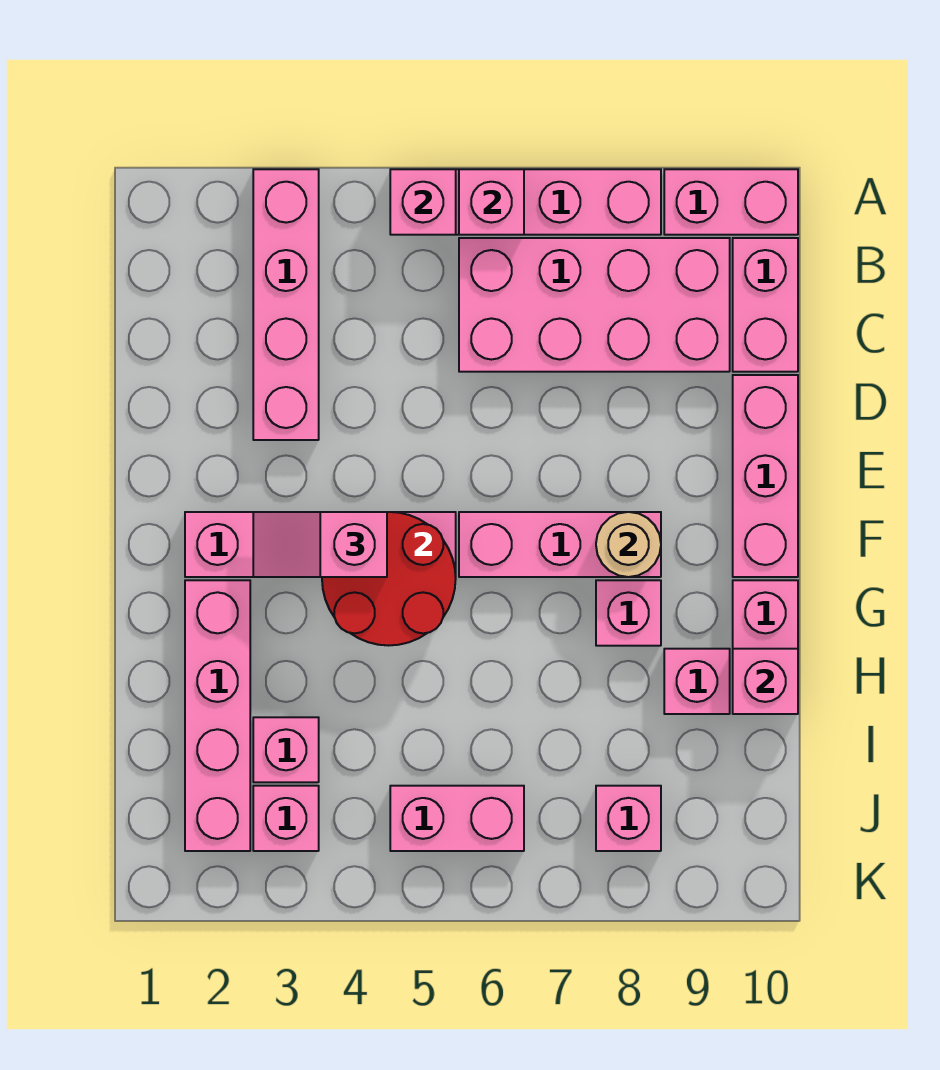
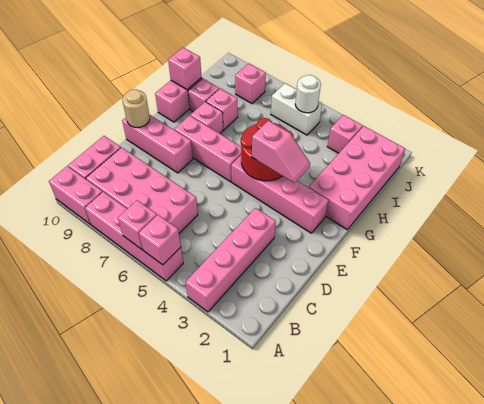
pink 1x3 brick [733,375,798,577] -> pink 1x3 brick turned to [122,115,193,173]
tan 1x1 round brick [596,512,661,577] -> tan 1x1 round brick moved to [122,89,150,128]
pink 1x4 brick [185,580,250,851] -> pink 2x4 brick [309,126,405,230]
pink 1x1 brick [253,717,319,782] -> pink 1x1 brick moved to [206,89,238,130]
pink 1x2 brick [390,786,524,851] -> white 1x2 brick [271,83,322,135]
none -> white 1x1 round brick [295,75,321,113]

